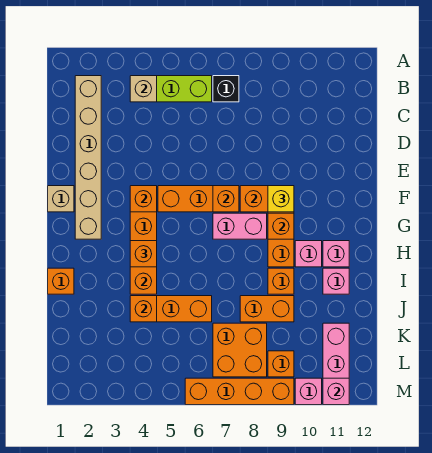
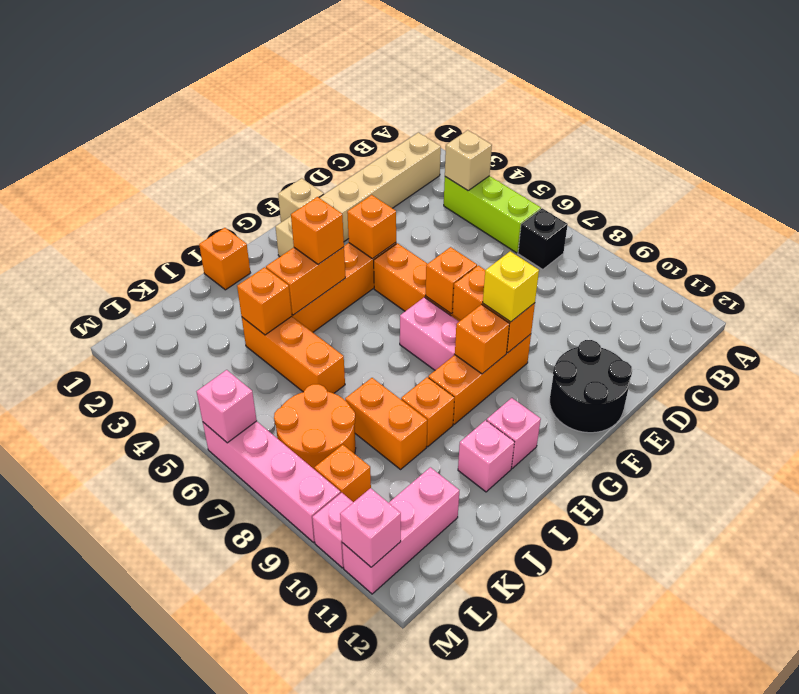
none -> black 2x2 round brick [550,340,632,433]
pink 1x1 brick [295,241,322,267] -> pink 1x1 brick moved to [197,370,257,443]
orange 2x2 brick [213,323,267,377] -> orange 2x2 round brick [274,384,356,470]
orange 1x4 brick [185,378,294,405] -> pink 1x4 brick [203,421,340,542]

